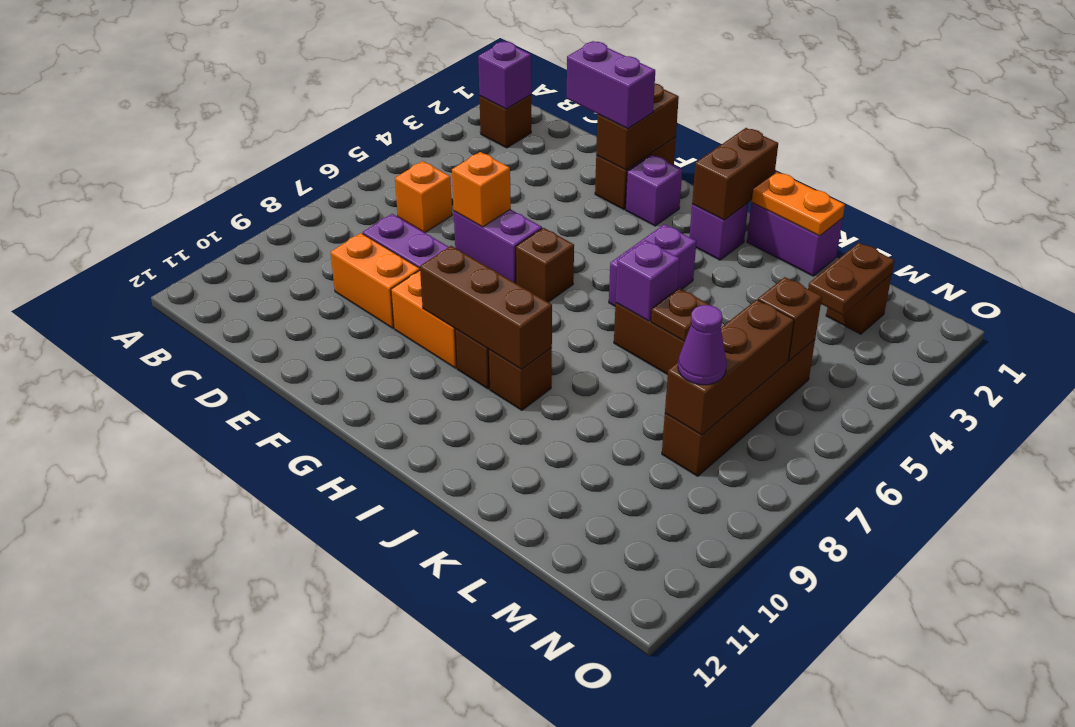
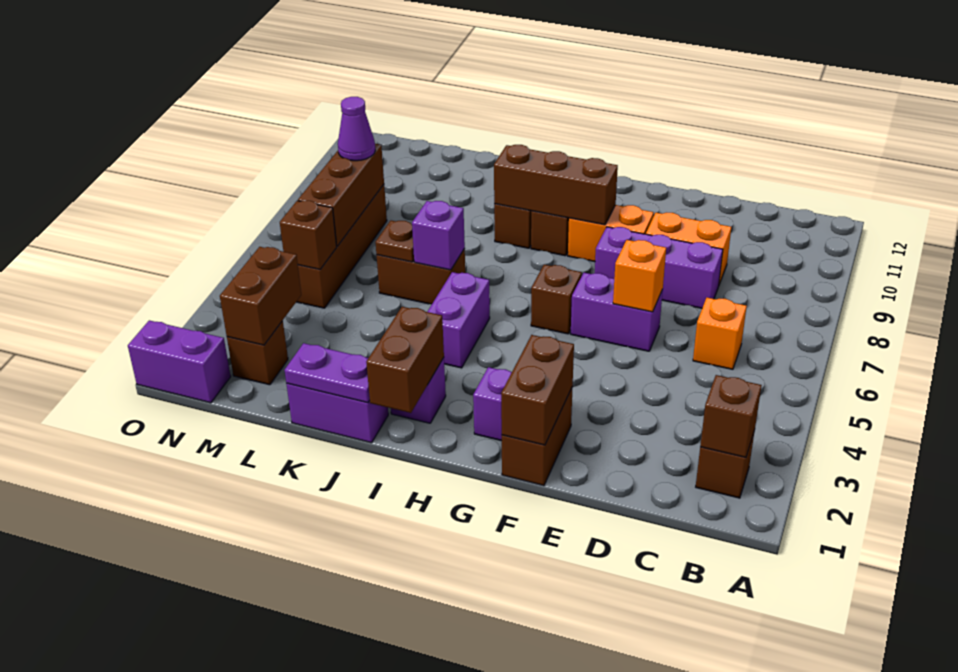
purple 1x1 brick [478,42,531,109] -> brown 1x1 brick [700,375,762,457]
purple 1x2 brick [567,41,655,128] -> purple 1x2 brick moved to [128,320,231,403]
orange 1x2 plate [751,172,845,236] -> purple 1x2 plate [285,343,370,403]
brown 1x2 plate [808,243,895,315] -> brown 1x2 brick [220,247,301,345]

